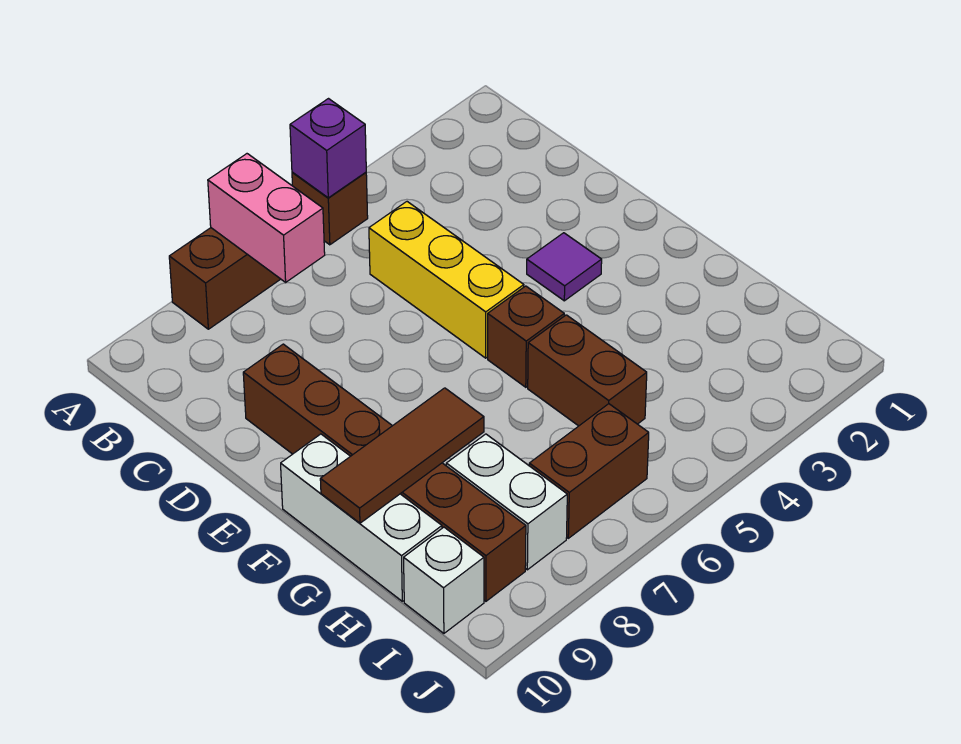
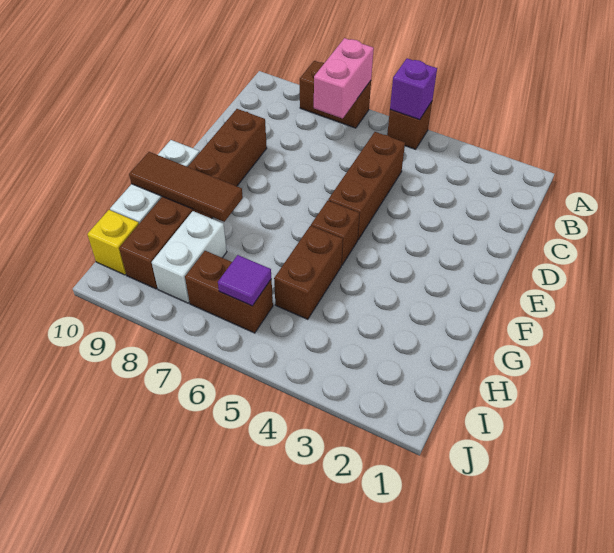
yellow 1x3 brick [369,202,524,358] -> brown 1x3 brick [328,132,405,239]
purple 1x1 tile [527,233,602,301] -> purple 1x1 tile moved to [218,255,271,306]
white 1x1 brick [404,527,484,633] -> yellow 1x1 brick [87,210,139,275]

